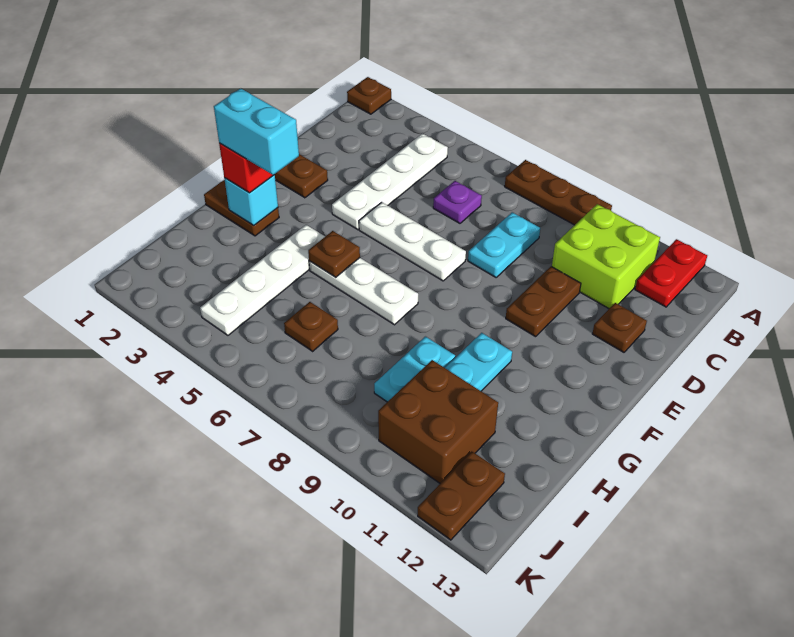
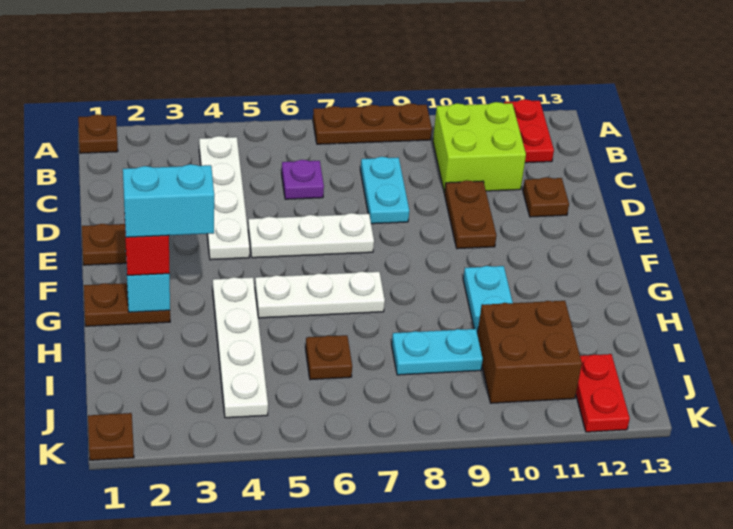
brown 1x1 plate [308,231,360,277] -> brown 1x1 plate moved to [88,413,134,460]
cyan 1x2 plate [374,337,455,402] -> cyan 1x2 plate turned to [392,329,483,375]
brown 1x2 plate [418,451,505,540] -> red 1x2 plate [576,354,630,432]

